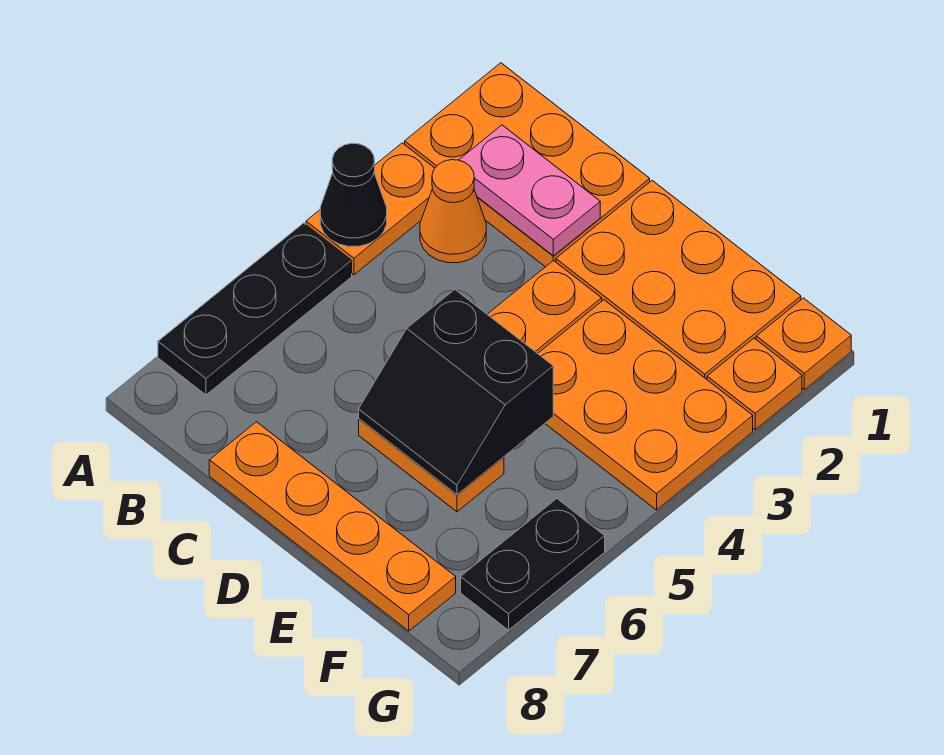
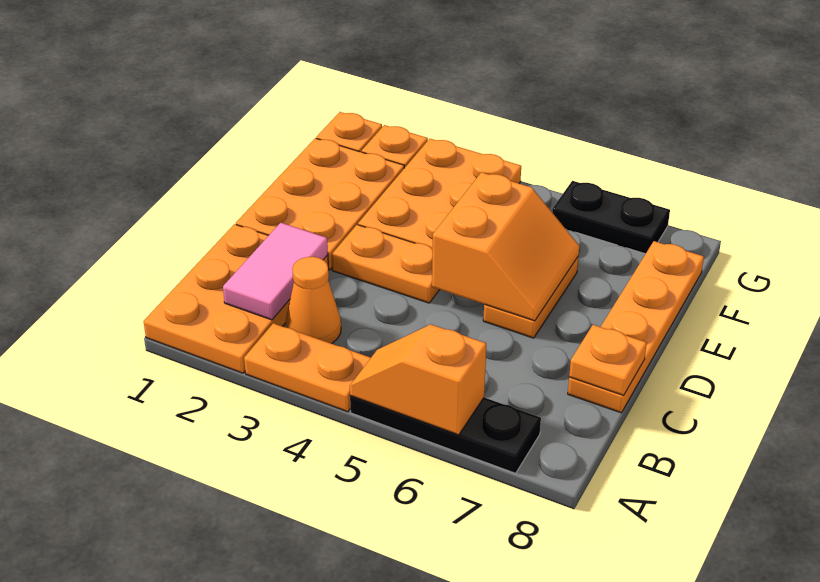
black 1x1 cone [320,143,387,247] -> none
none -> orange 1x2 slope [350,325,486,435]
pink 1x2 plate [459,125,600,256] -> pink 1x2 tile [223,223,328,320]
none -> orange 1x1 plate [569,325,647,395]
black 2x2 slope [359,290,553,494] -> orange 2x2 slope [432,172,579,321]

